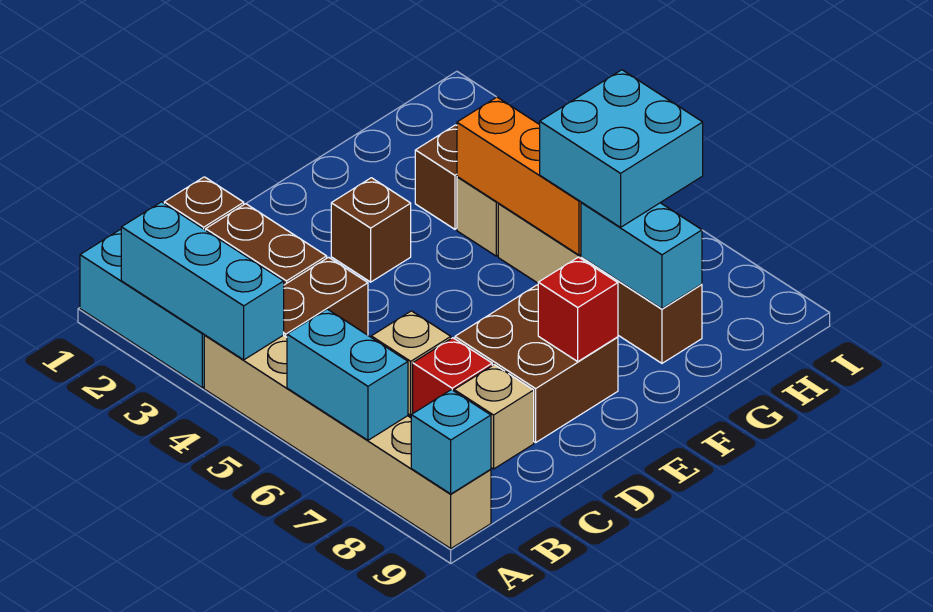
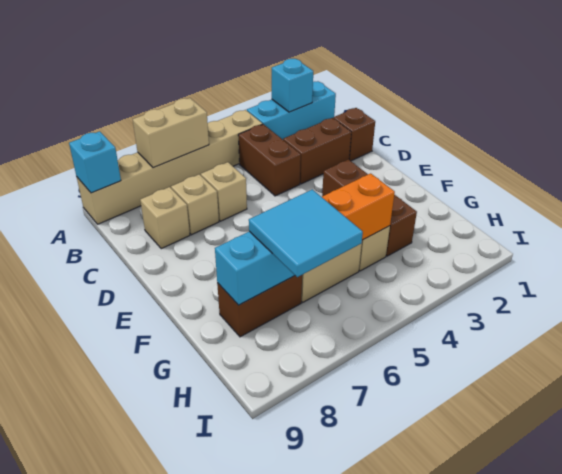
cyan 1x3 brick [121,202,284,360] -> cyan 1x1 brick [272,59,313,112]
cyan 1x2 brick [287,309,408,440] -> tan 1x2 brick [133,98,209,168]
red 1x1 brick [413,338,492,413] -> tan 1x1 brick [171,174,219,235]
brown 2x2 brick [455,285,618,442] -> none
red 1x1 brick [538,257,618,361] -> none
cyan 2x2 brick [540,70,703,227] -> cyan 2x2 tile [249,189,363,277]

